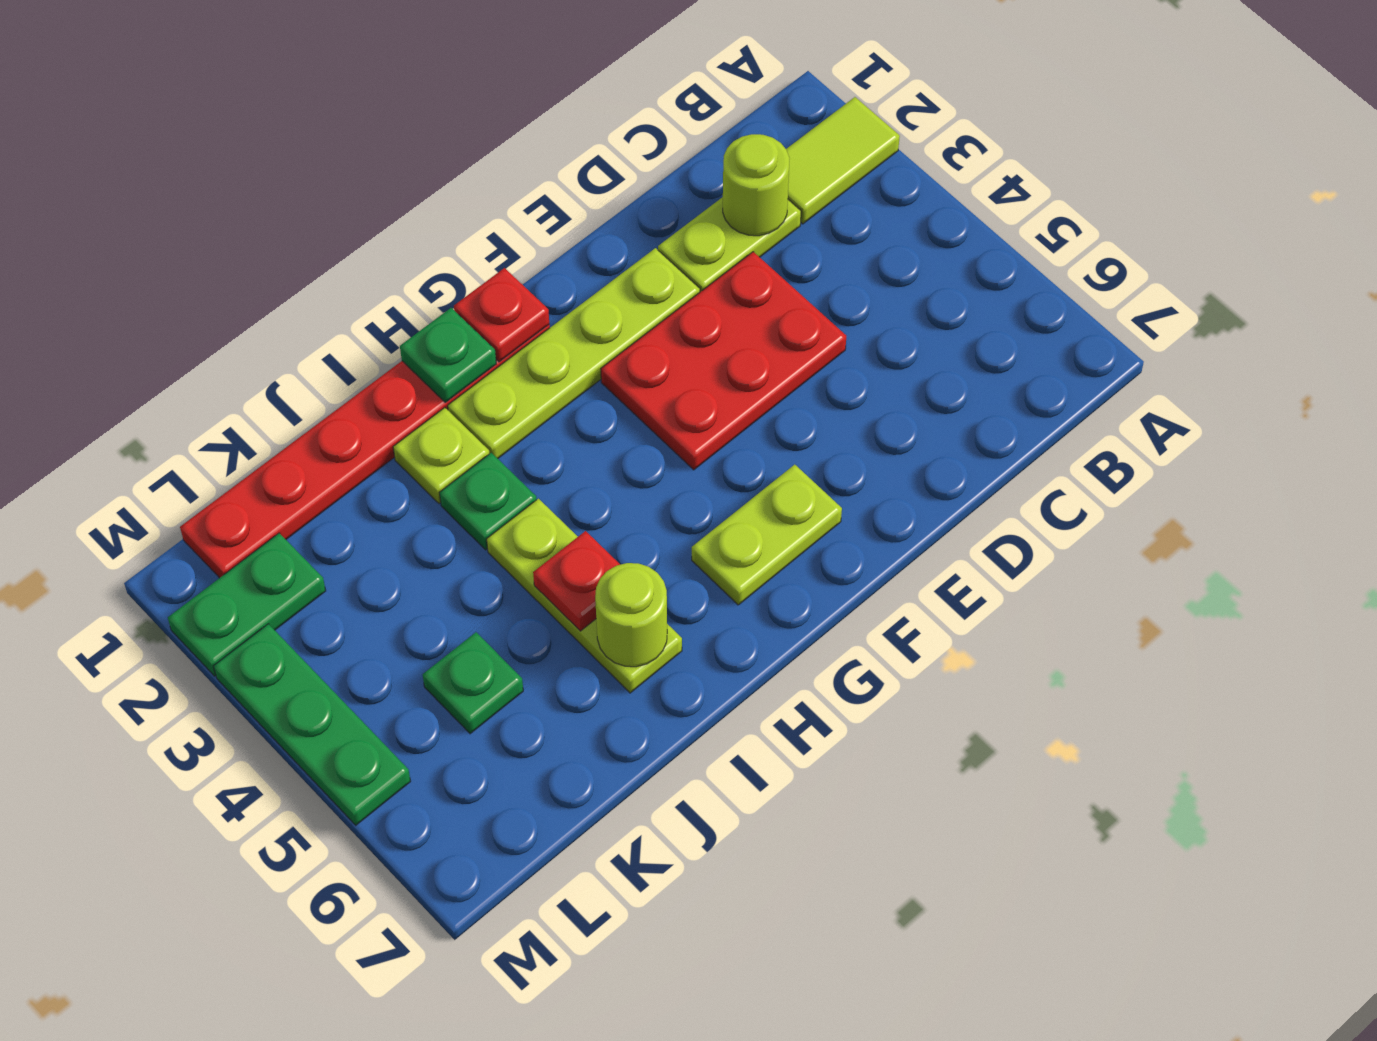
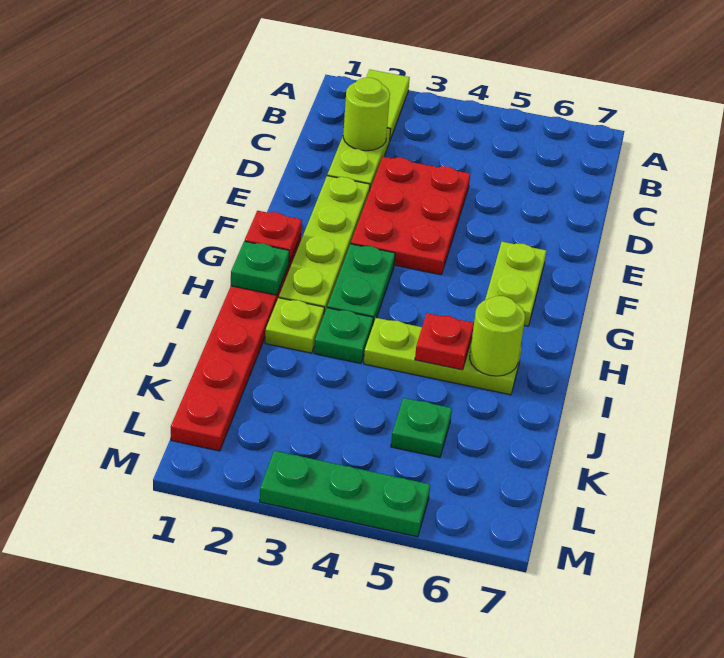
green 1x2 plate [168,533,326,676] -> green 1x2 plate moved to [327,244,395,324]

